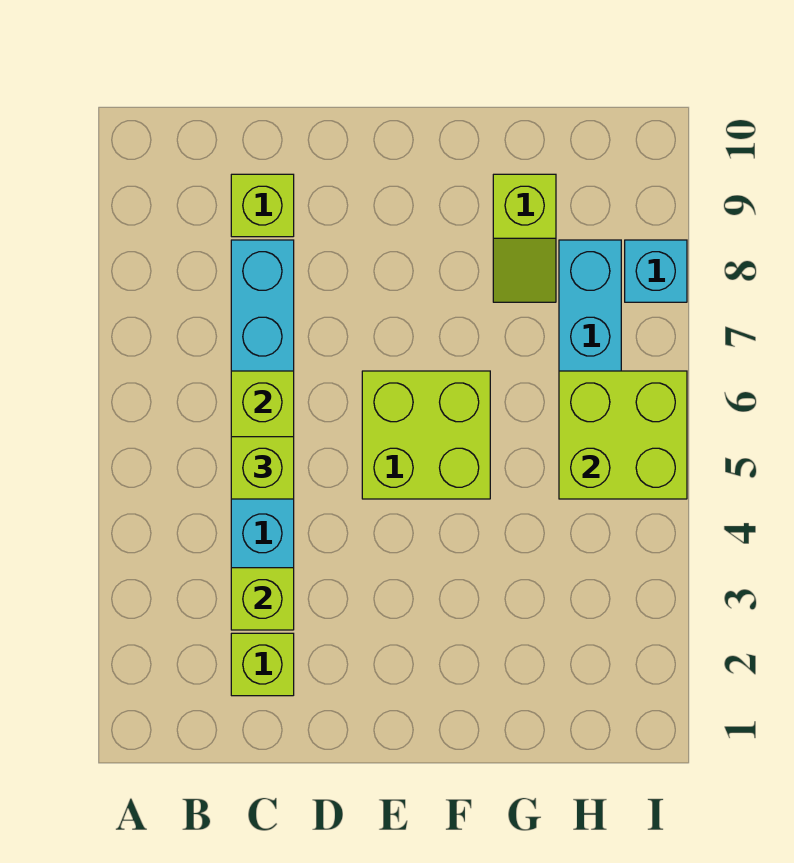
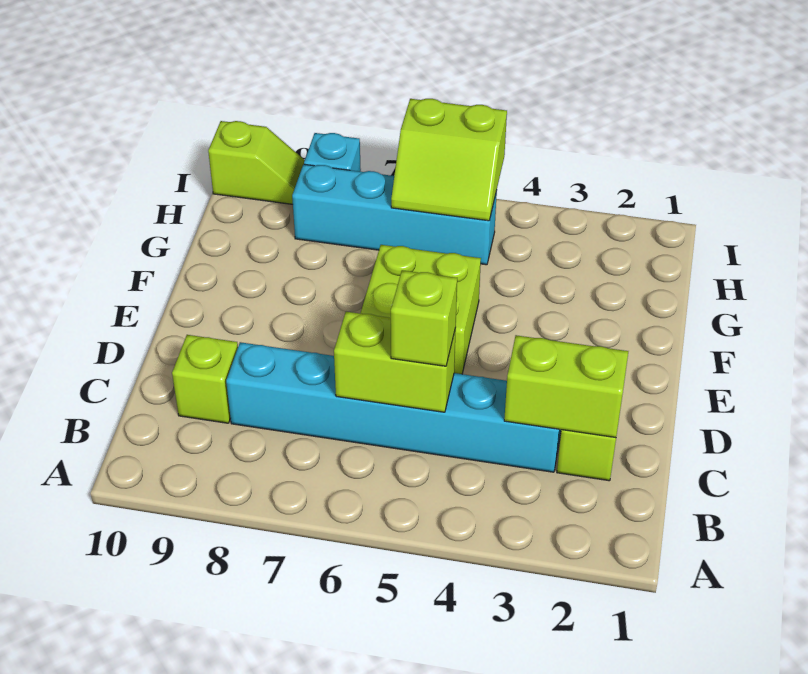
lime 1x1 brick [231,568,294,630] -> lime 1x2 brick [504,335,628,438]
lime 1x2 slope [493,174,556,302] -> lime 1x2 slope moved to [208,121,305,204]
lime 2x2 brick [559,371,687,499] -> lime 2x2 slope [391,99,507,221]

